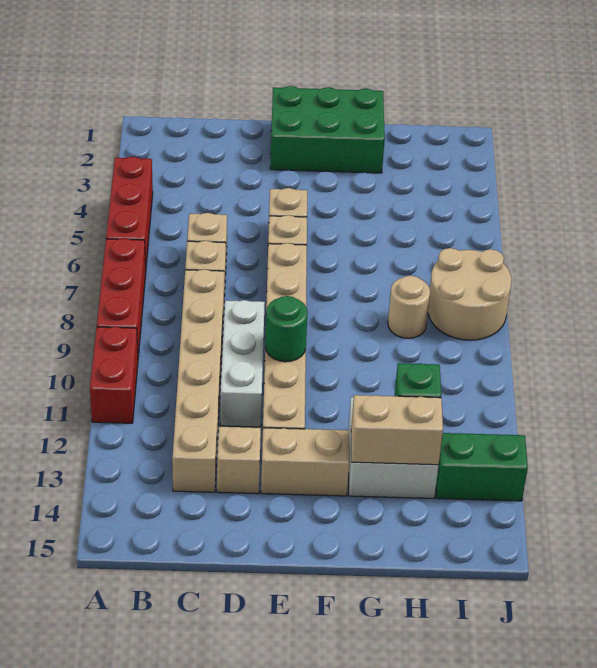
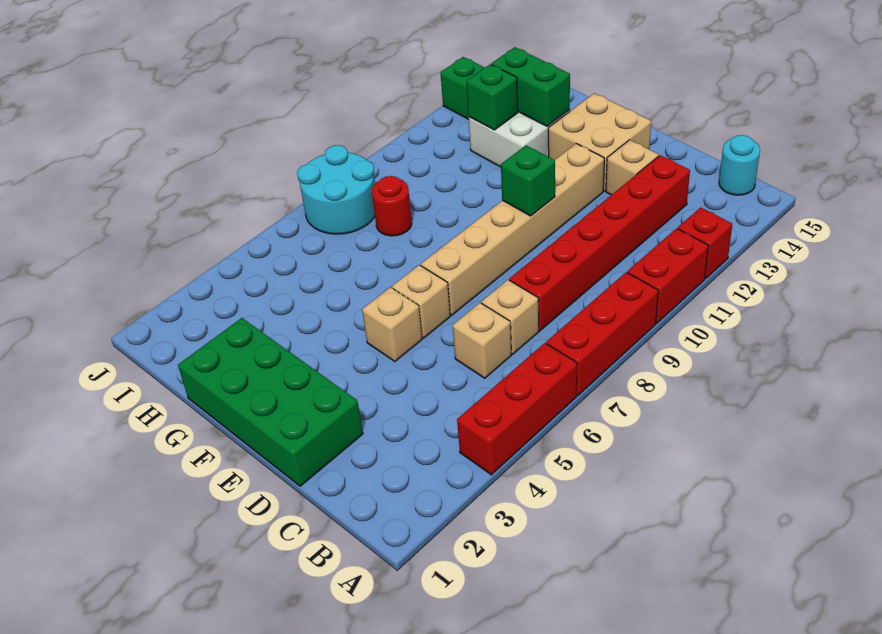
none -> red 1x1 brick [678,207,732,279]
none -> cyan 1x1 round brick [719,135,760,195]
tan 1x6 brick [172,269,224,492] -> red 1x6 brick [509,155,690,331]
white 1x3 brick [220,300,265,427] -> none
green 2x3 brick [270,86,385,173] -> green 2x4 brick [178,318,363,486]
green 1x1 round brick [265,296,308,362] -> green 1x1 brick [501,145,555,216]
tan 1x2 brick [261,428,349,496] -> tan 2x2 brick [548,93,651,191]
tan 1x2 brick [351,395,443,465] -> green 1x2 brick [491,47,570,126]
tan 1x1 round brick [388,276,430,338] -> red 1x1 round brick [372,176,412,236]
tan 2x2 round brick [428,248,511,340] -> cyan 2x2 round brick [297,145,375,234]

